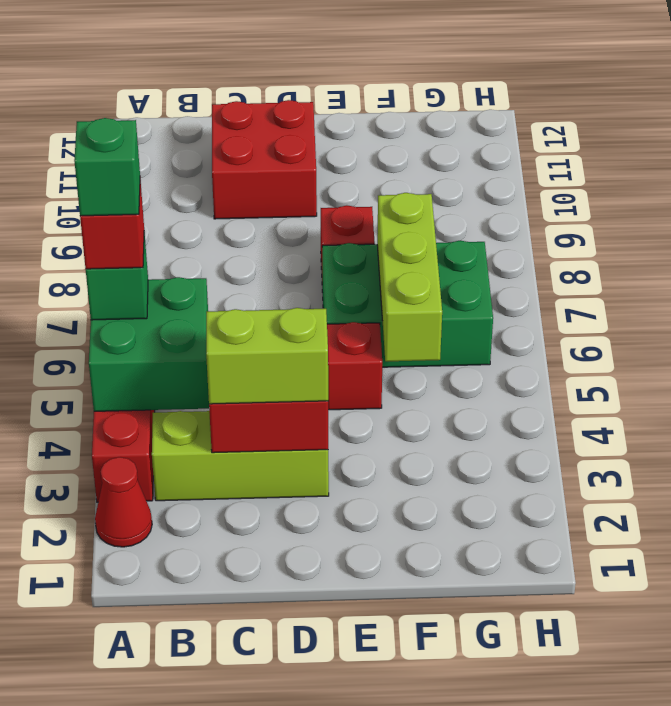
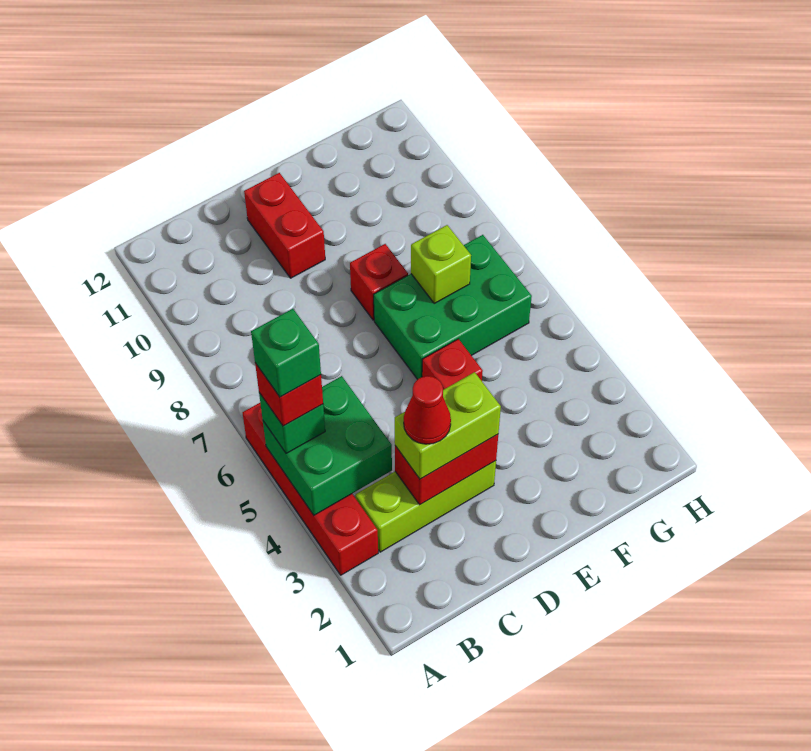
red 1x1 cone [95,457,152,547] -> red 1x1 cone moved to [404,376,451,444]
red 2x2 brick [212,100,317,219] -> red 1x2 brick [244,173,325,278]
lime 1x3 brick [377,193,442,361] -> lime 1x1 brick [411,225,471,303]

